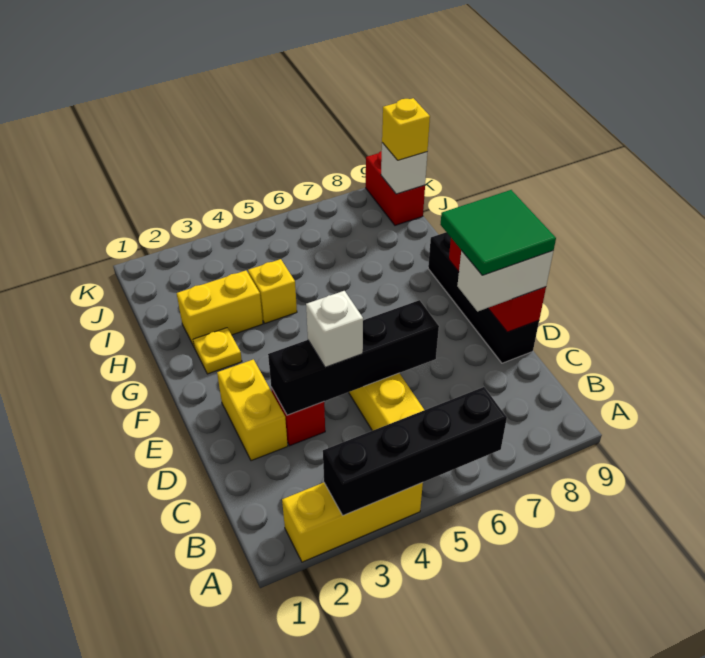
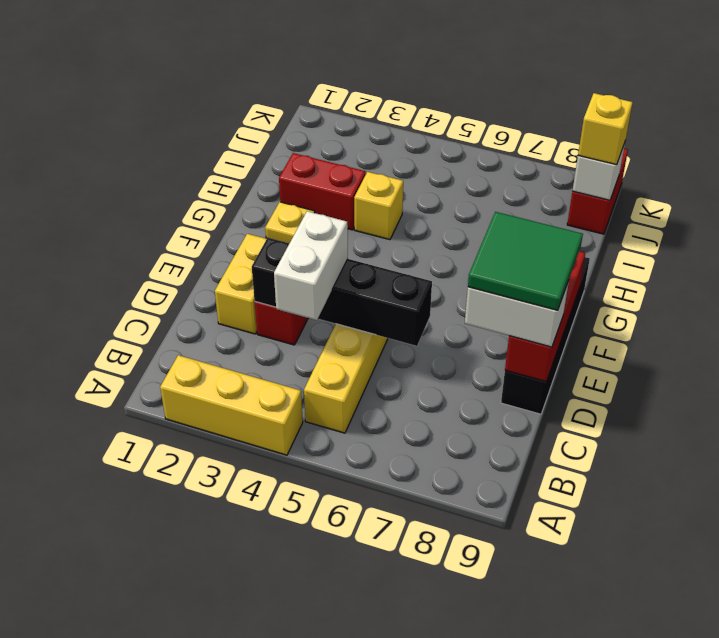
black 1x4 brick [323,387,507,516] -> none
white 1x1 brick [306,291,363,367] -> white 1x2 brick [274,211,348,320]
yellow 1x2 brick [177,271,263,346] -> red 1x2 brick [279,153,366,230]

